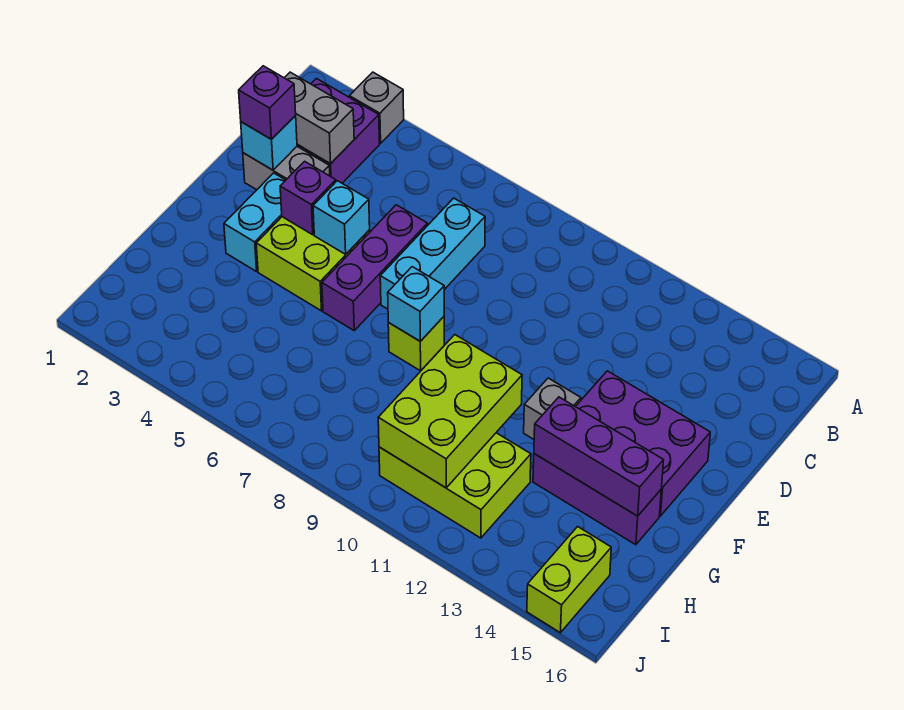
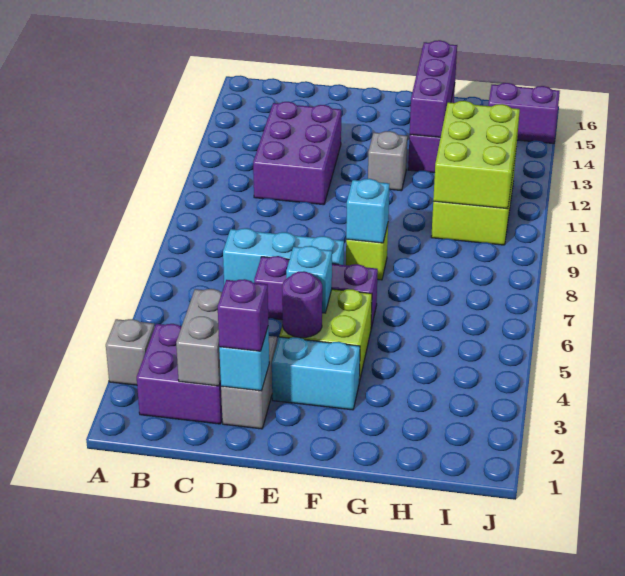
purple 1x1 brick [280,161,336,235] -> purple 1x1 round brick [282,271,322,338]
purple 2x3 brick [576,371,710,516] -> purple 2x3 brick moved to [253,102,341,205]
lime 2x3 brick [378,335,522,488] -> lime 2x3 brick turned to [433,101,520,209]
lime 1x2 brick [527,527,611,633] -> purple 1x2 brick [488,83,560,144]

